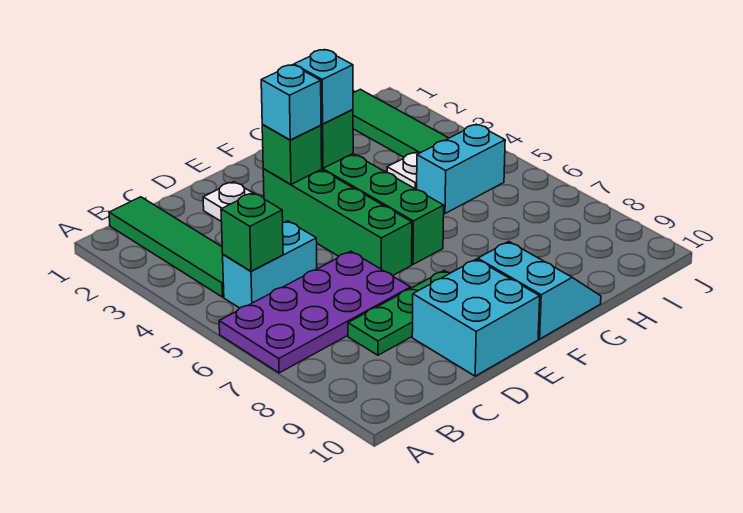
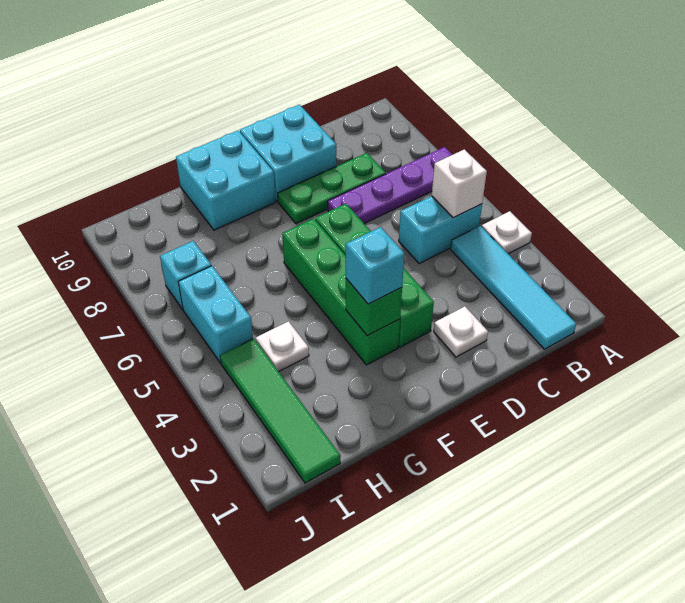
none -> white 1x1 plate [482,211,532,254]
purple 2x4 plate [219,251,411,373] -> purple 1x4 plate [328,147,452,223]
green 1x4 tile [109,197,224,297] -> cyan 1x4 tile [451,226,576,349]
green 1x1 brick [221,193,283,271] -> white 1x1 brick [432,149,487,218]
green 1x1 brick [262,124,322,184] -> none
cyan 1x1 brick [261,65,321,140] -> cyan 1x1 brick moved to [160,241,211,309]
cyan 2x2 slope [478,241,601,339] -> cyan 2x2 brick [176,131,276,230]
cyan 1x2 brick [417,124,505,213] -> cyan 1x2 brick turned to [178,266,253,363]

